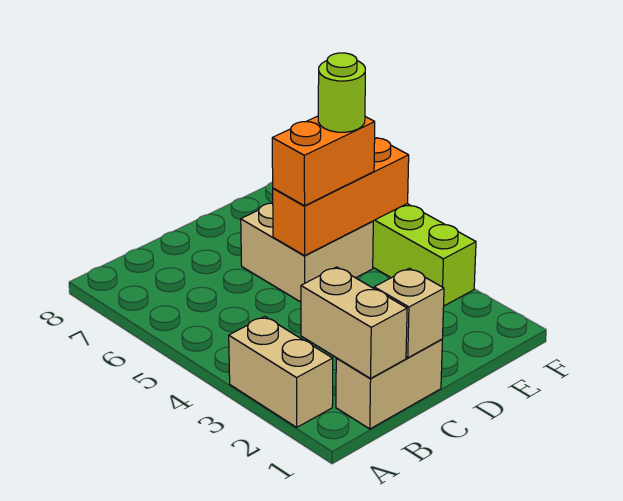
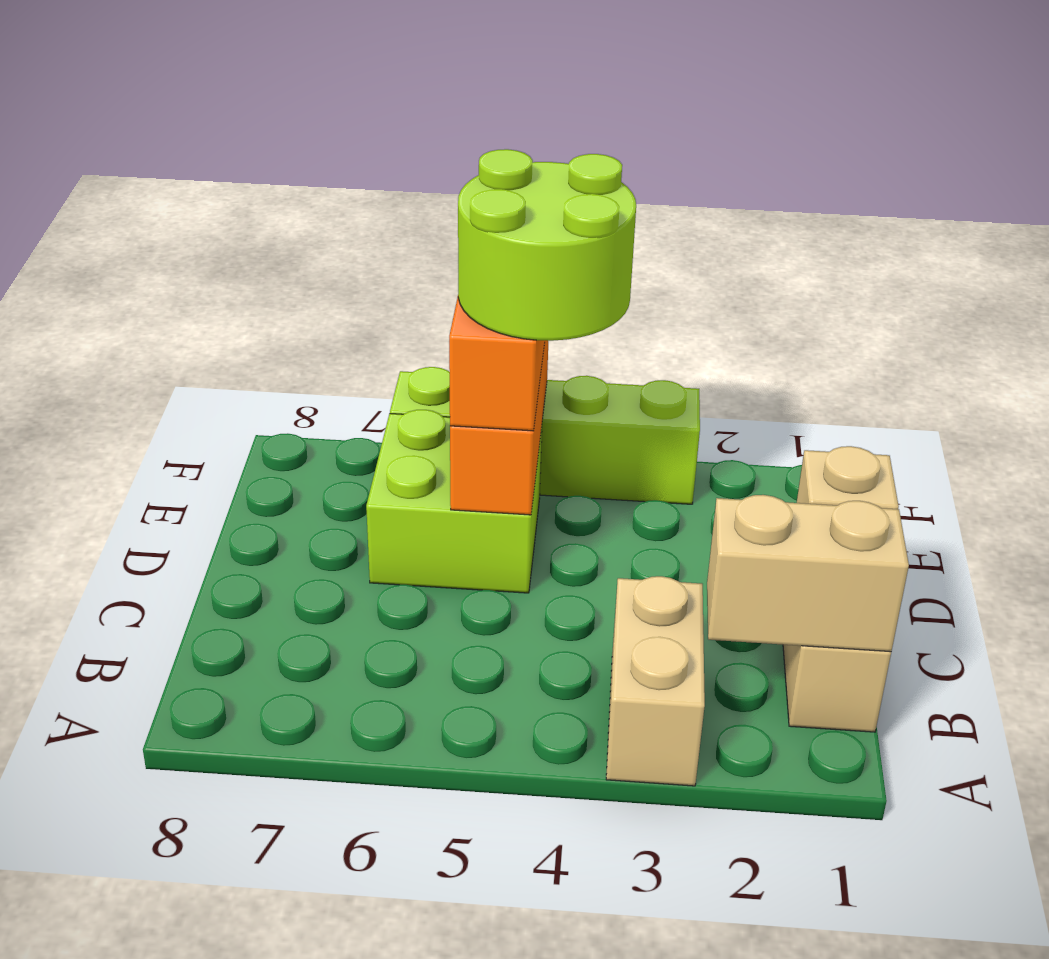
tan 1x2 brick [229,316,333,427] -> tan 1x2 brick turned to [606,576,705,786]
tan 2x2 brick [241,203,373,302] -> lime 2x2 brick [366,410,542,593]
lime 1x1 round brick [318,53,365,132] -> lime 2x2 round brick [458,149,636,341]

